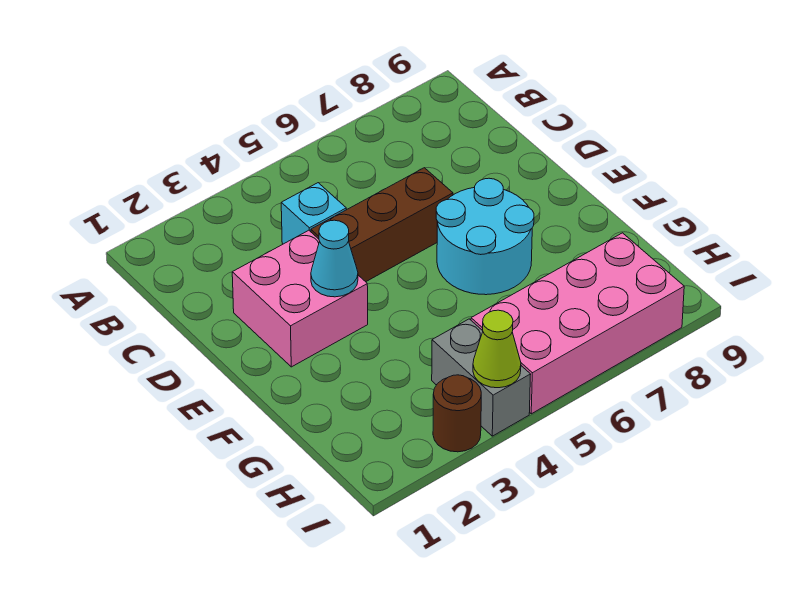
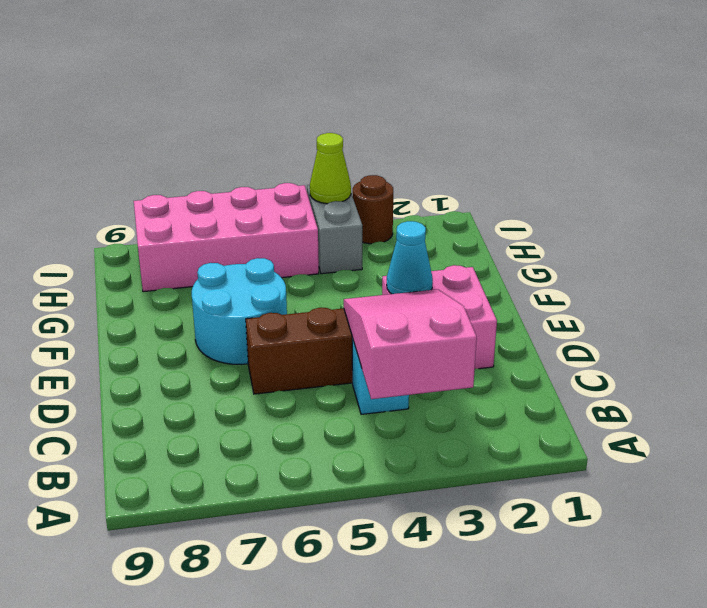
none -> pink 2x3 slope [344,289,477,399]

